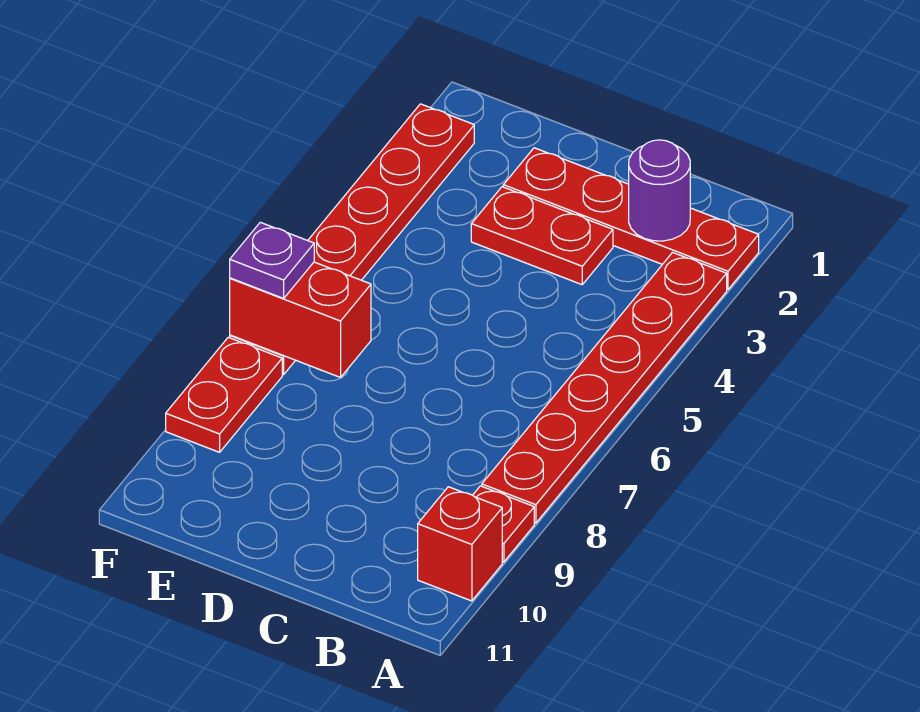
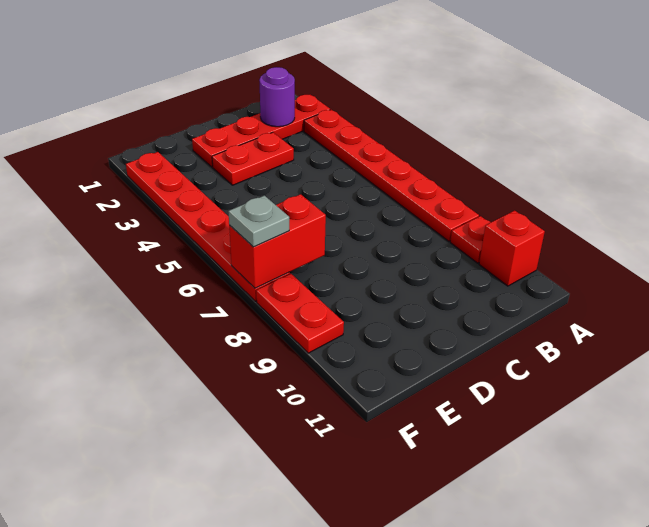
purple 1x1 plate [230,222,314,298] -> grey 1x1 plate [228,196,289,247]

